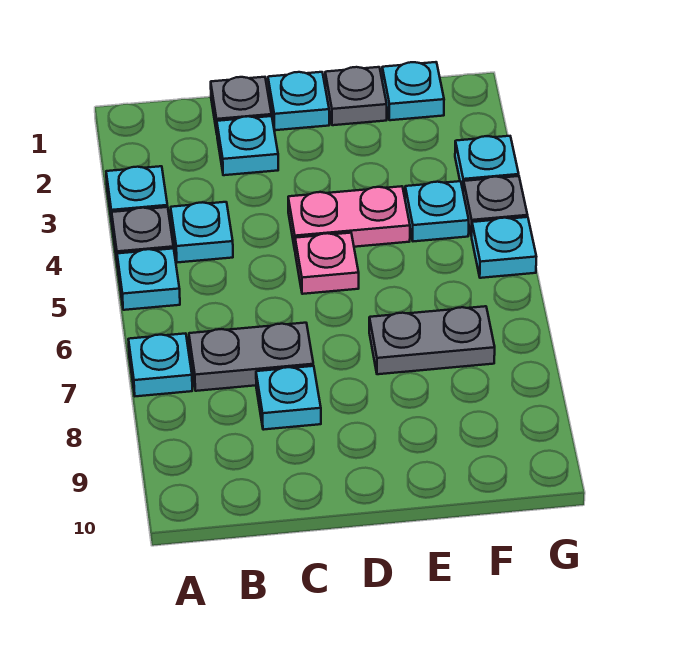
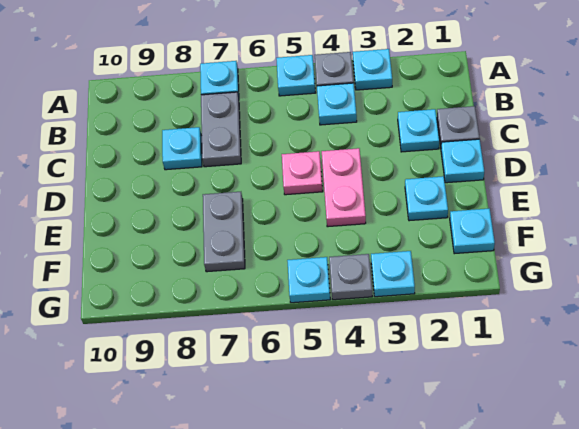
grey 1x1 plate [325,67,387,125] -> none
cyan 1x1 plate [405,181,469,241] -> cyan 1x1 plate moved to [405,176,448,221]

